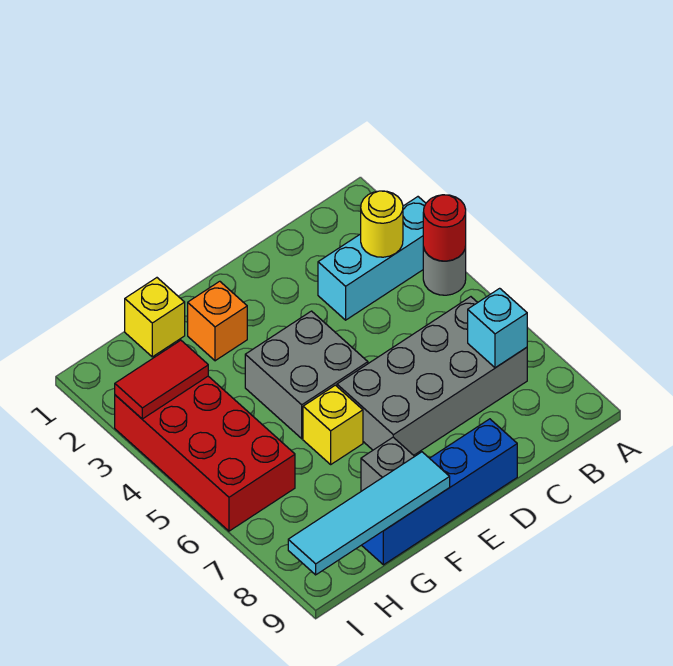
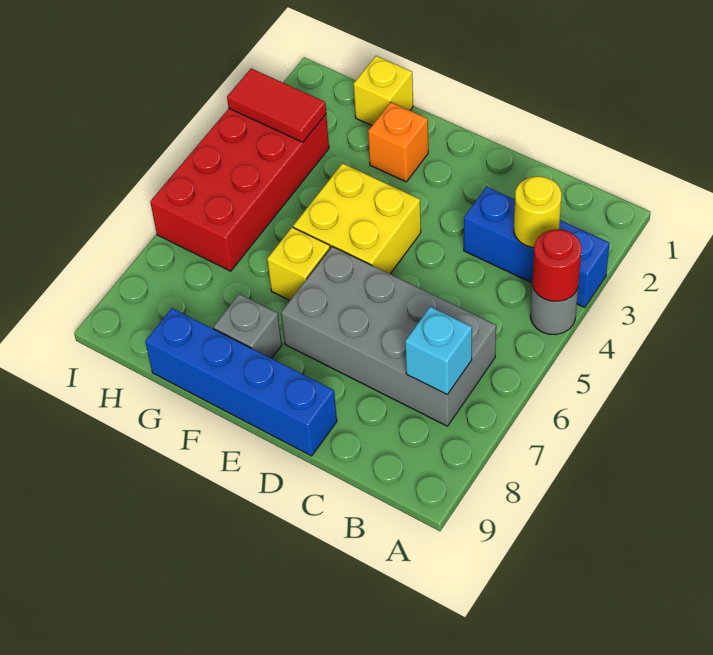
cyan 1x3 brick [318,197,426,320] -> blue 1x3 brick [464,187,610,308]
grey 2x2 brick [245,311,368,439] -> yellow 2x2 brick [293,163,421,274]
cyan 1x4 tile [288,452,450,575] -> none

